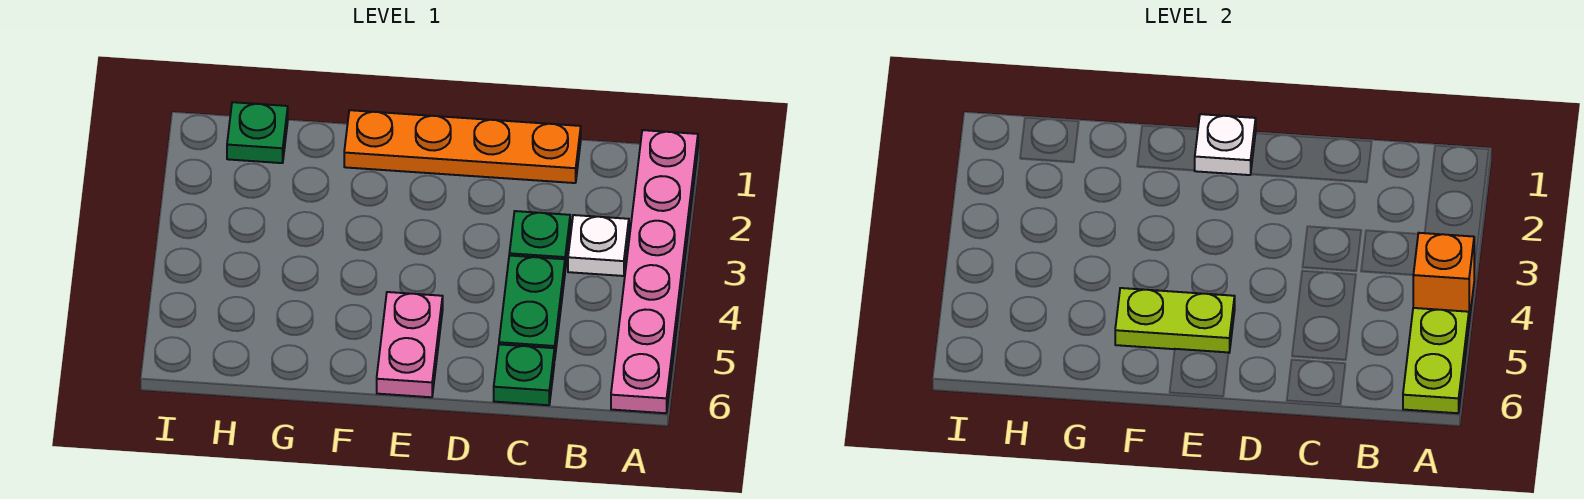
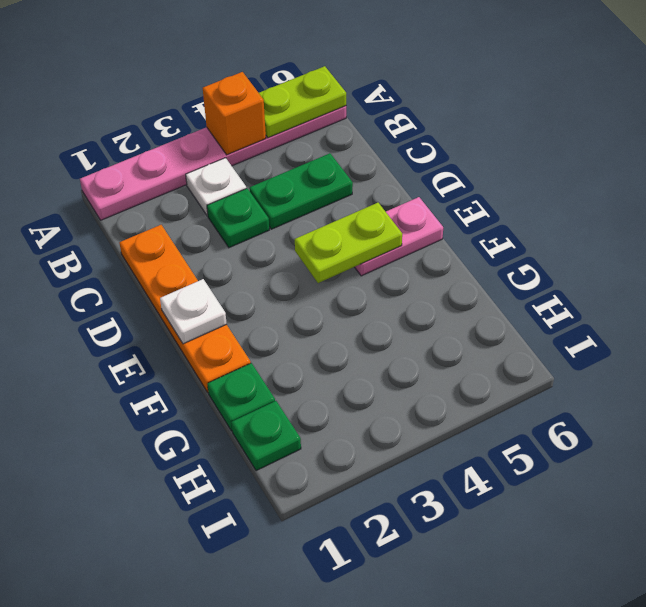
green 1x1 plate [494,344,554,405] -> green 1x1 plate moved to [207,363,275,431]
lime 1x2 plate [1115,288,1235,353] -> lime 1x2 plate turned to [295,203,402,283]

